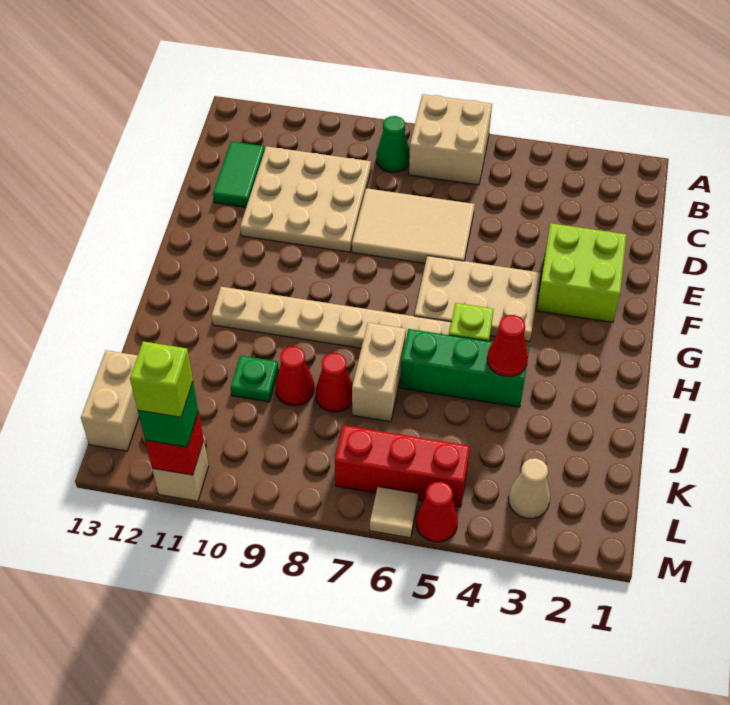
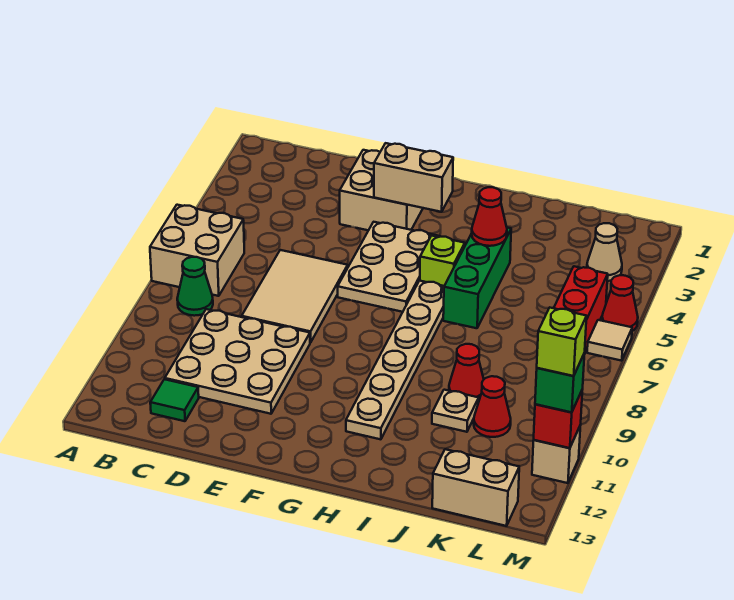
green 1x2 tile [213,141,265,207] -> green 1x1 tile [150,379,199,421]
lime 2x2 brick [537,223,627,322] -> tan 2x2 brick [340,150,423,230]
tan 1x2 brick [352,323,406,422] -> tan 1x2 brick moved to [374,143,453,212]
red 1x1 cone [315,353,353,412] -> red 1x1 cone moved to [474,376,511,437]
green 1x1 plate [231,356,279,402] -> tan 1x1 plate [432,390,479,432]

